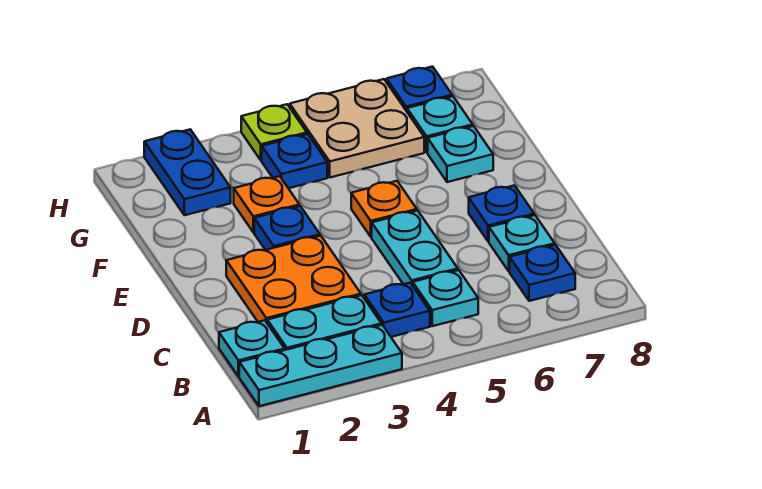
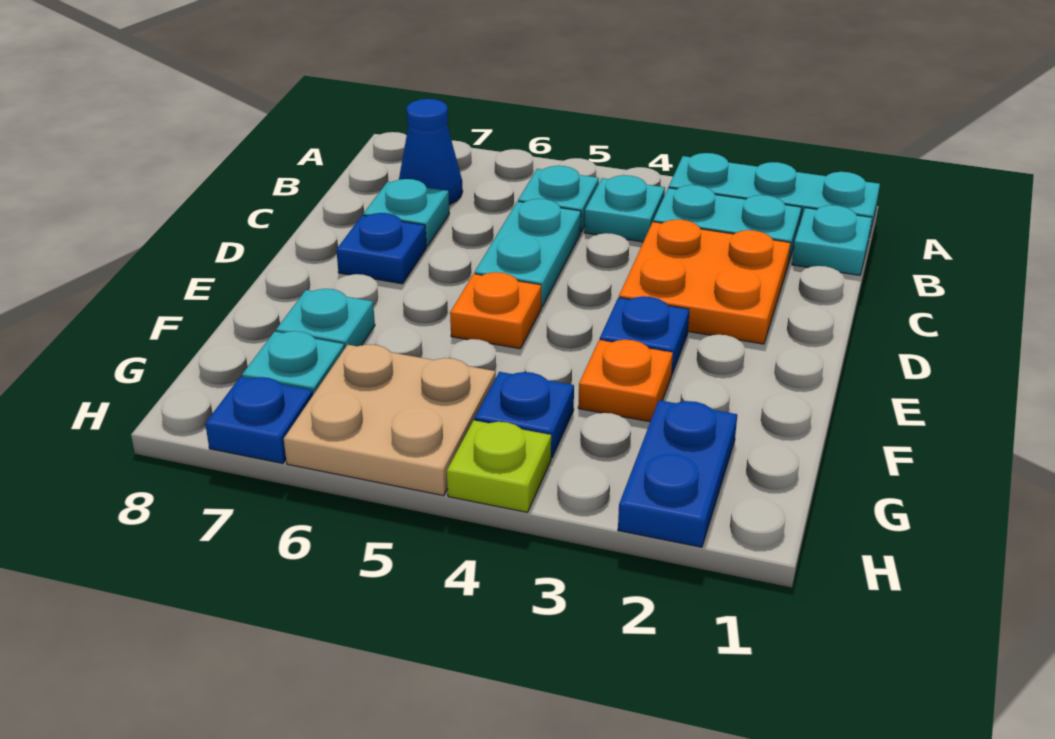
blue 1x1 plate [364,283,430,337] -> cyan 1x1 plate [585,175,665,242]
blue 1x1 plate [510,245,575,301] -> blue 1x1 cone [399,99,463,205]

